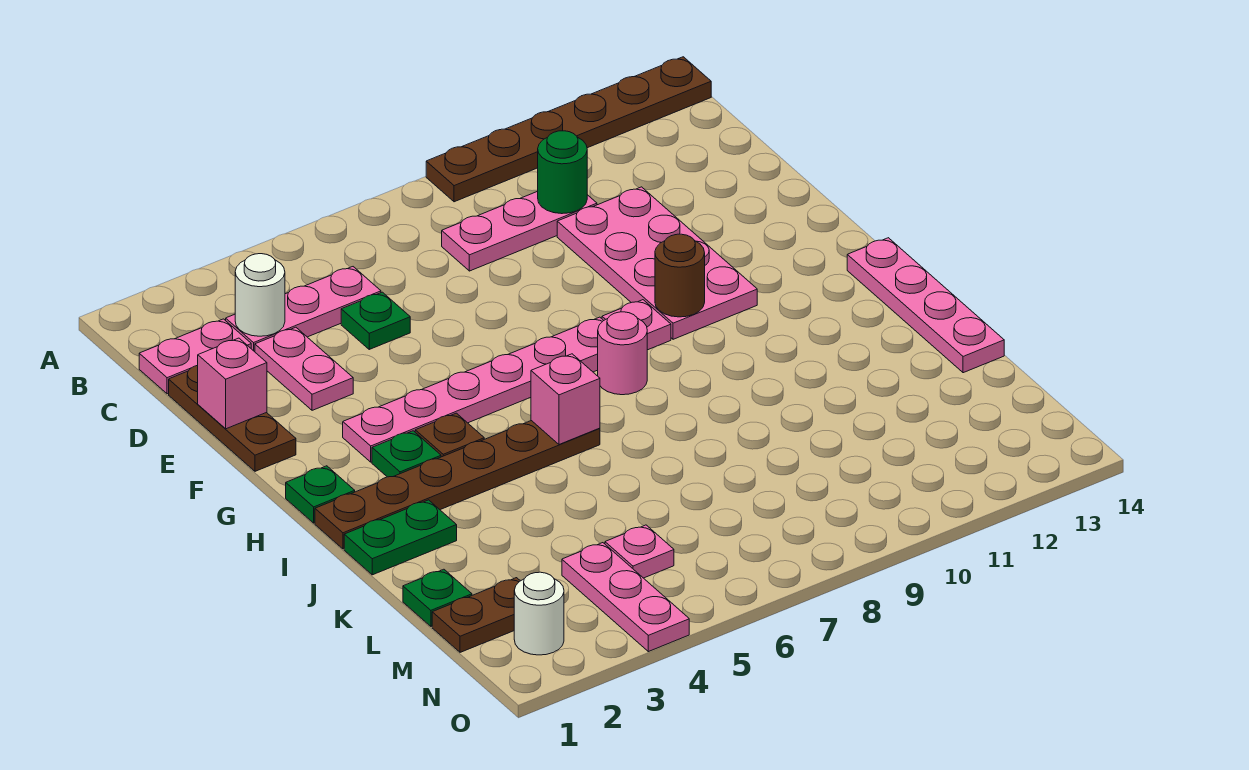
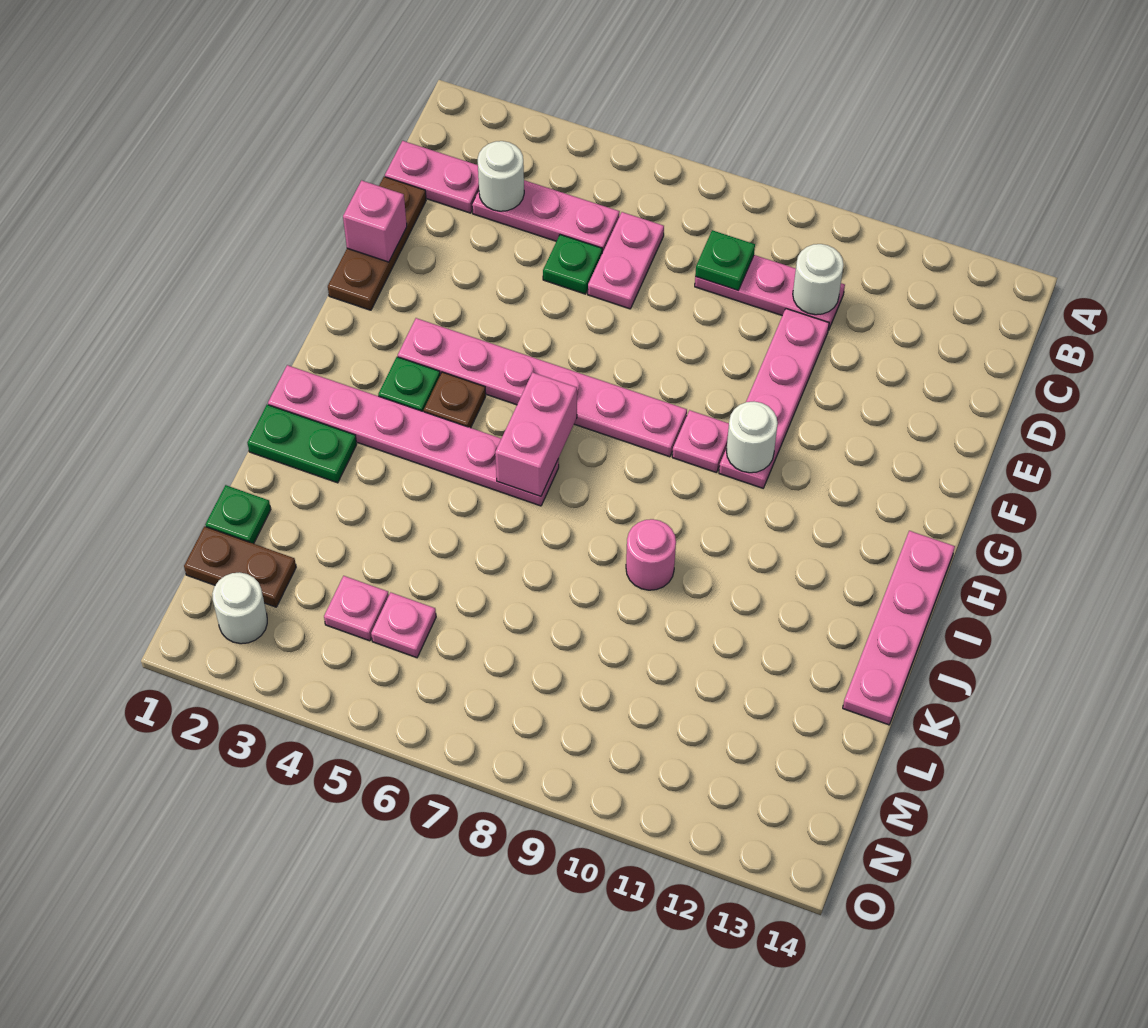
brown 1x6 plate [426,57,711,202] -> none
green 1x1 round brick [538,131,587,214] -> white 1x1 round brick [793,244,844,315]
pink 1x2 plate [255,327,353,410] -> pink 1x2 plate moved to [588,212,664,309]
pink 2x4 plate [557,187,757,339] -> pink 1x4 plate [719,309,829,488]
brown 1x1 round brick [655,234,705,317] -> white 1x1 round brick [726,402,778,473]
green 1x1 plate [286,466,355,523] -> green 1x1 plate moved to [695,230,755,290]
pink 1x1 round brick [598,312,647,395] -> pink 1x1 round brick moved to [626,519,676,590]
brown 1x6 plate [315,421,600,549] -> pink 1x6 plate [268,365,559,506]
pink 1x1 brick [531,354,600,444] -> pink 1x2 brick [495,372,577,496]
pink 1x3 plate [562,543,689,652] -> pink 1x1 plate [324,576,389,641]

